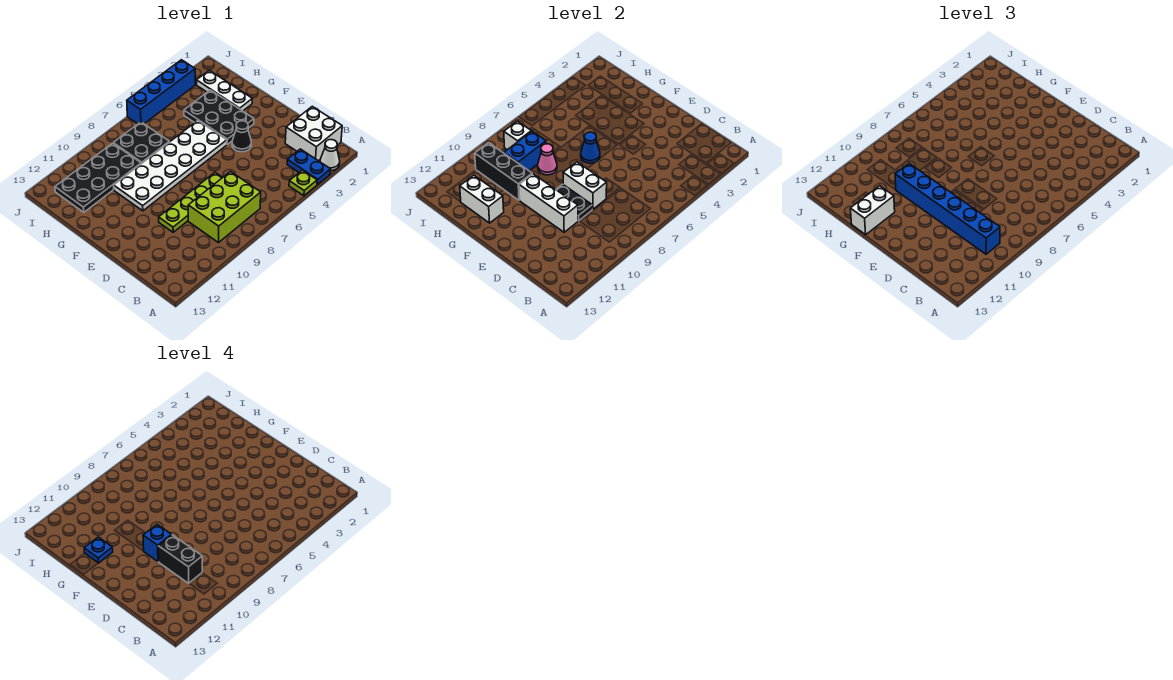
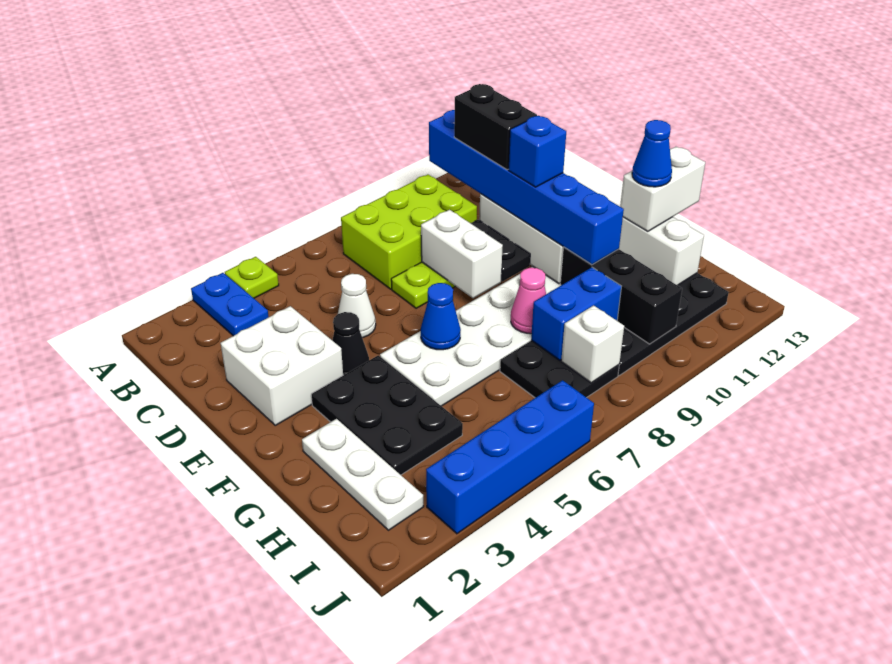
white 1x1 cone [320,140,340,171] -> white 1x1 cone moved to [338,274,376,338]
white 2x2 brick [285,106,342,161] -> white 2x2 brick moved to [221,306,343,425]
blue 1x1 plate [84,537,113,563] -> blue 1x1 cone [632,120,672,187]

